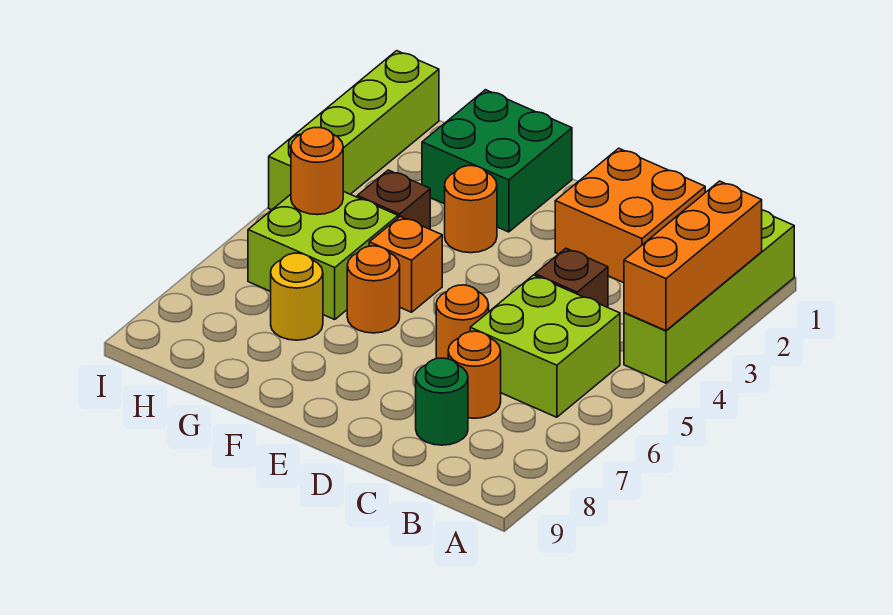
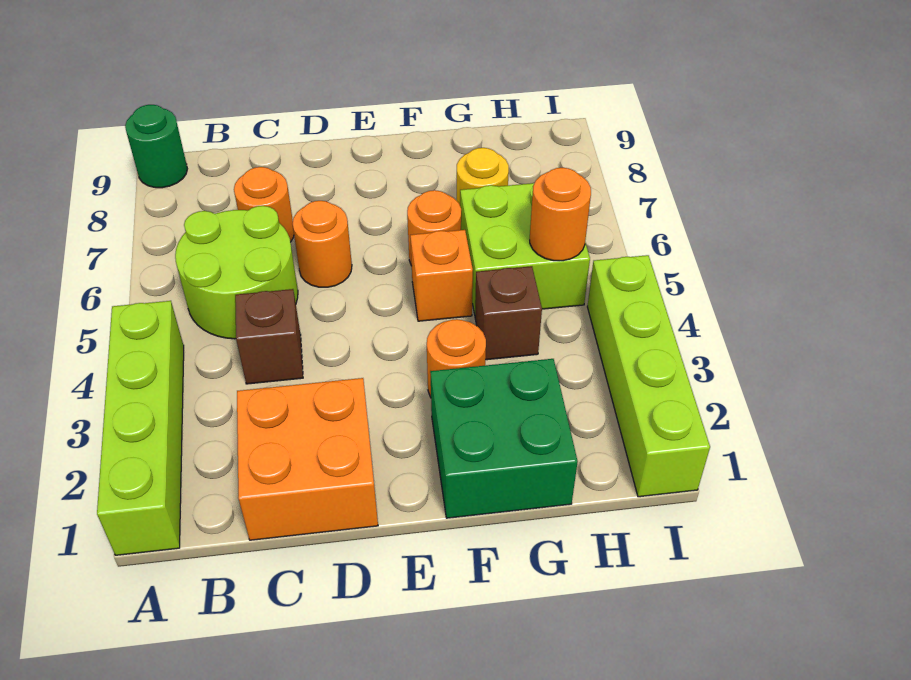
orange 1x3 brick [624,181,762,331] -> none
lime 2x2 brick [470,275,620,417] -> lime 2x2 round brick [175,206,298,339]
green 1x1 round brick [416,358,468,445] -> green 1x1 round brick moved to [125,105,187,188]

